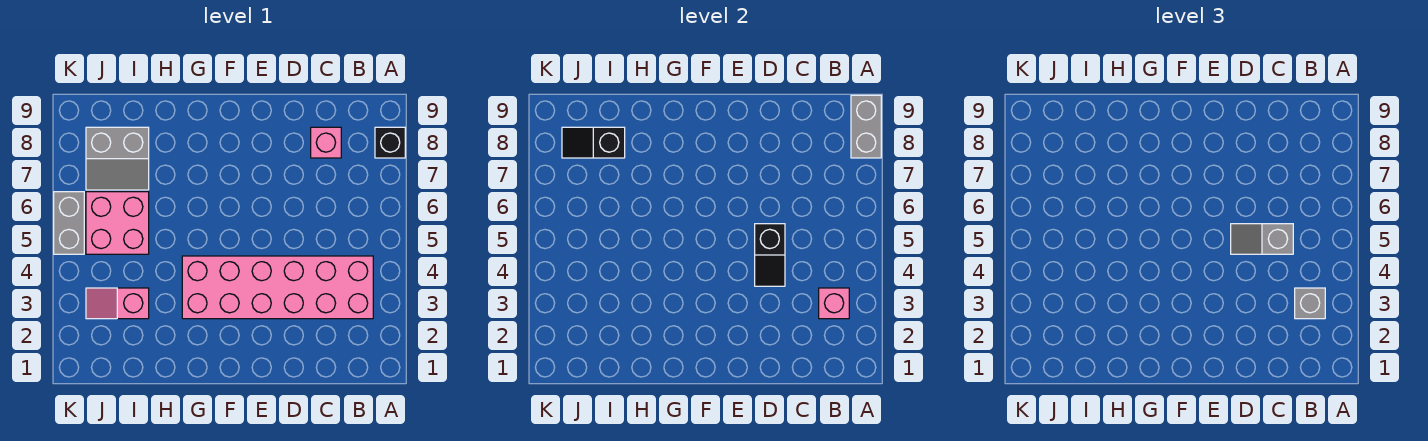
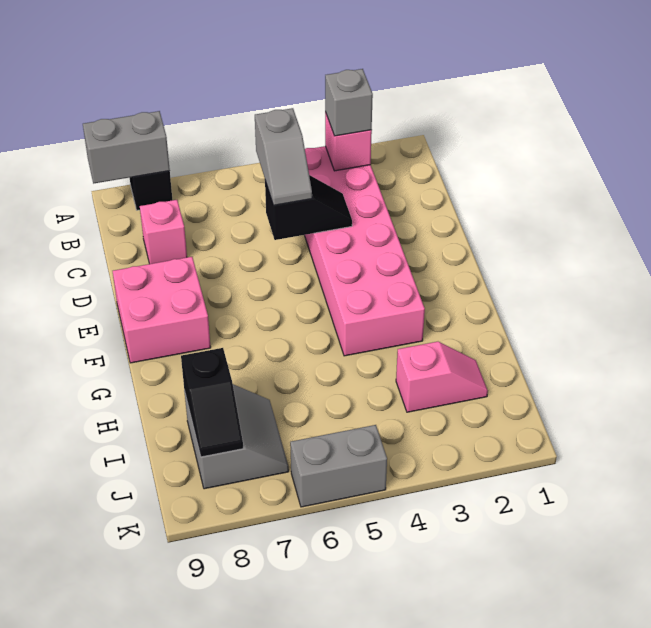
pink 1x2 slope [86,288,149,319] -> pink 1x2 slope turned to [396,342,488,412]
pink 2x2 brick [86,192,149,254] -> pink 2x2 brick moved to [113,257,211,363]

